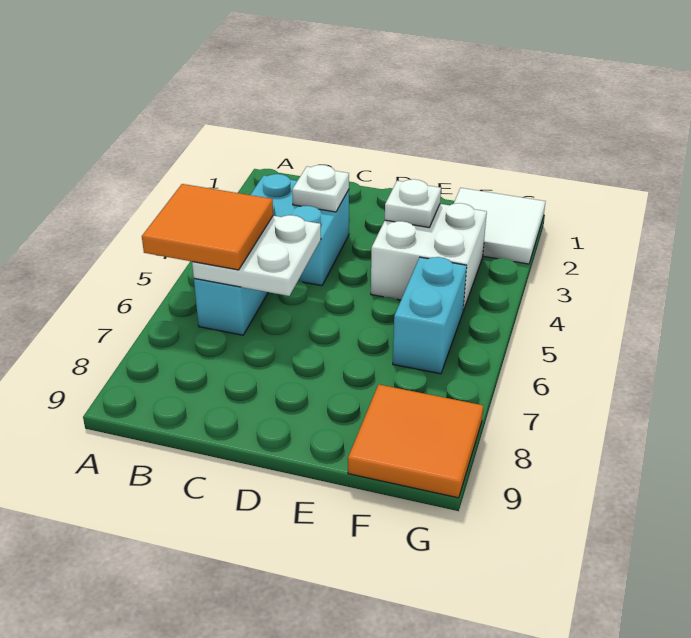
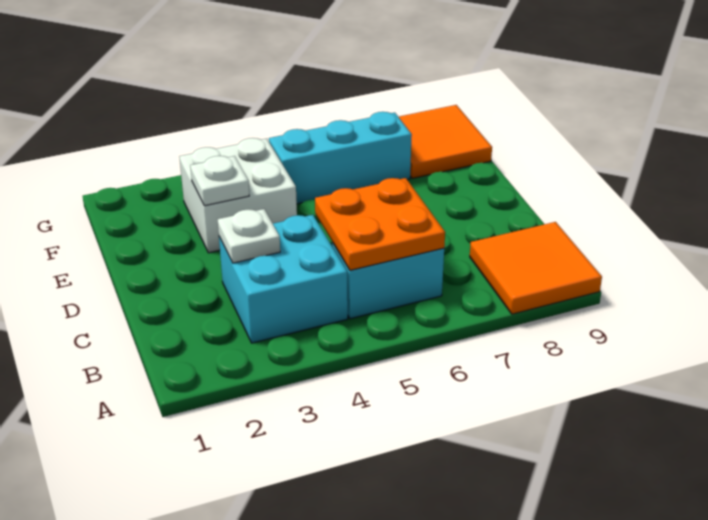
orange 2x2 tile [142,184,273,270] -> orange 2x2 tile moved to [470,222,602,314]
white 2x2 plate [192,215,321,296] -> orange 2x2 plate [315,178,445,270]
white 2x2 tile [454,188,546,264] -> none
cyan 1x2 brick [393,257,467,374] -> cyan 1x3 brick [269,112,412,204]

